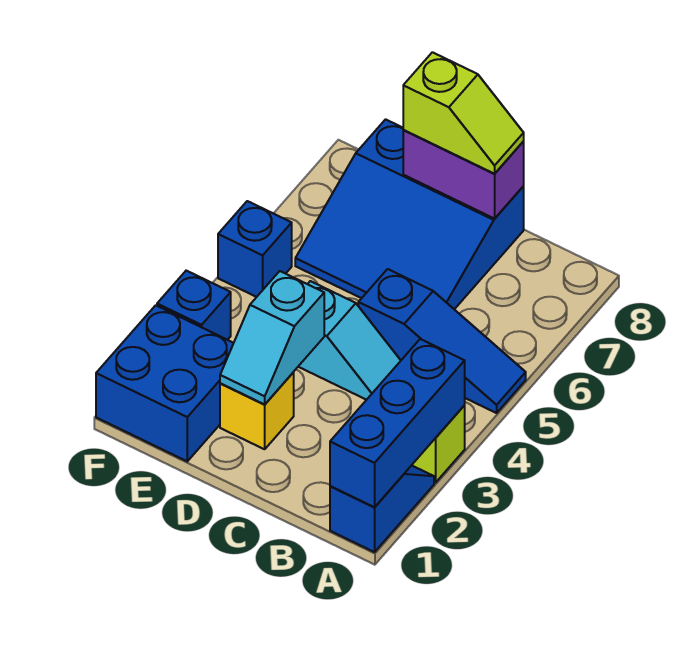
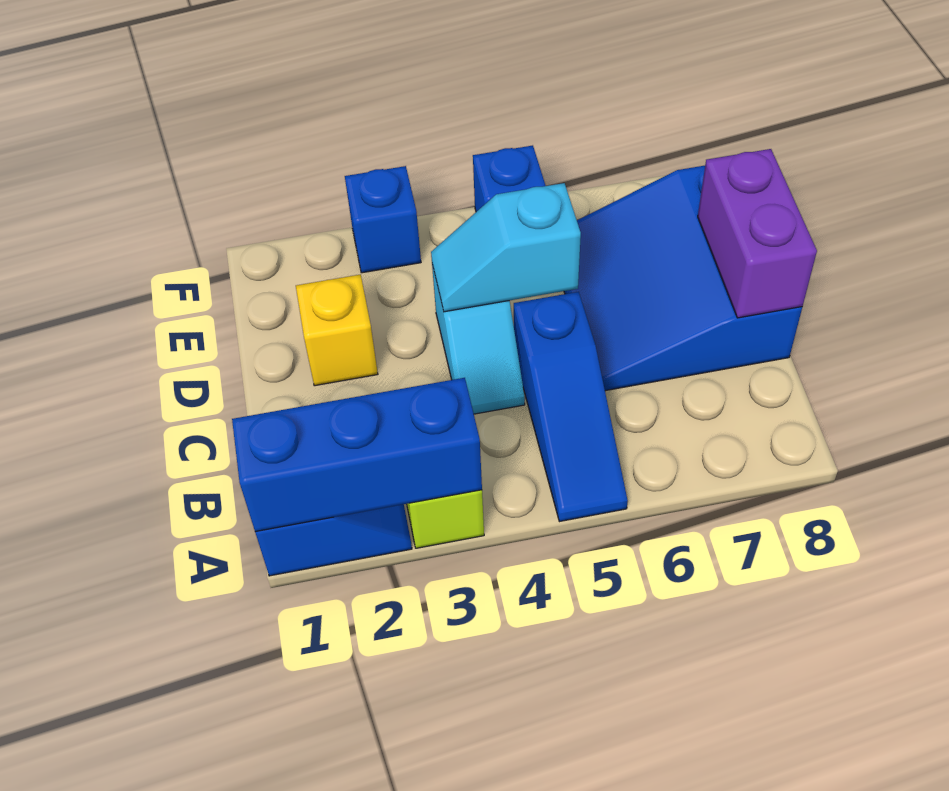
lime 1x2 slope [403,52,524,174] -> none
cyan 1x2 slope [220,271,324,404] -> cyan 1x2 slope moved to [431,183,581,312]
blue 2x2 brick [96,305,233,461] -> none

